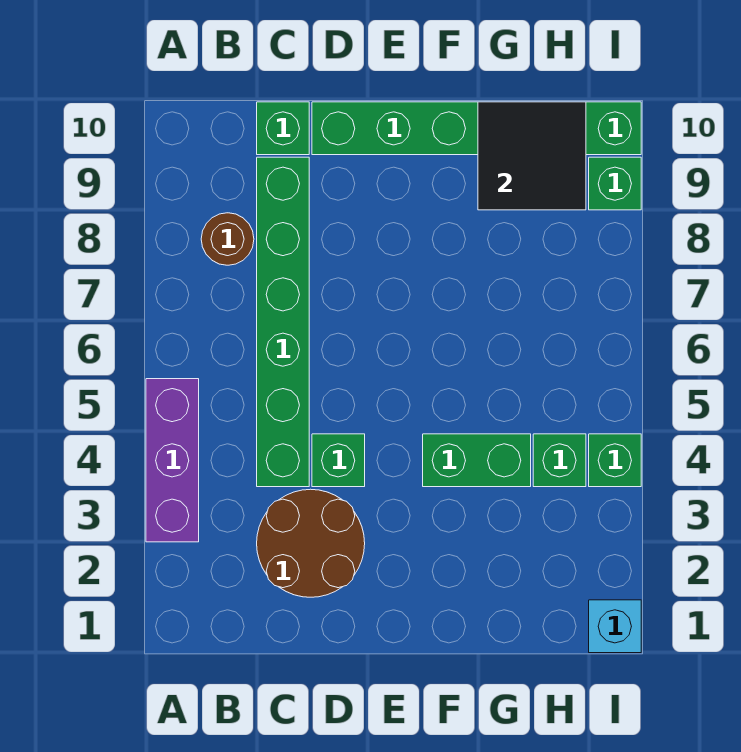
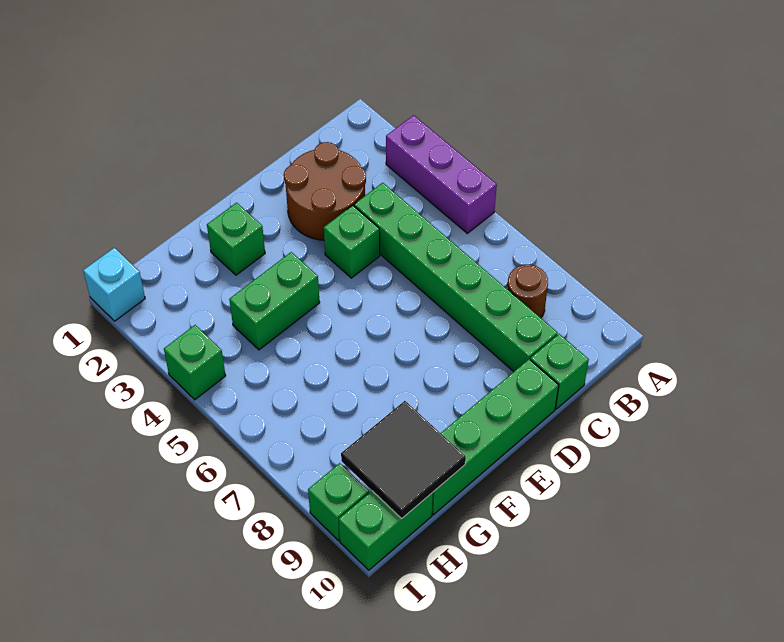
green 1x1 brick [533,434,586,487] -> green 1x1 brick moved to [207,203,265,275]

